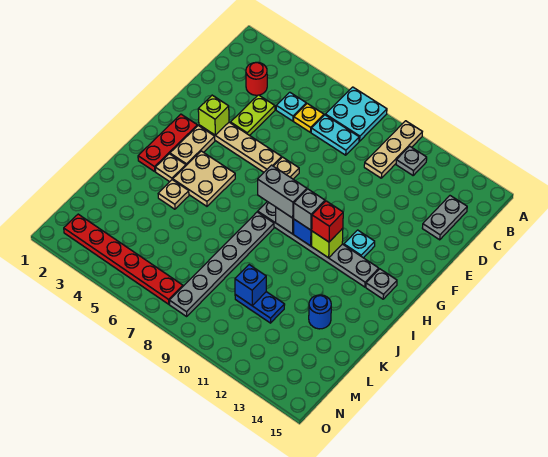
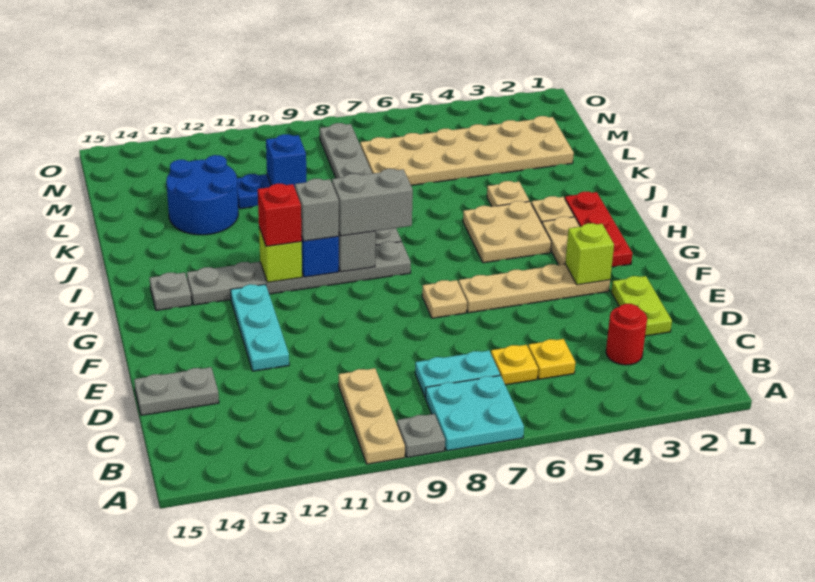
grey 1x1 plate [396,146,427,175] -> grey 1x1 plate moved to [397,414,445,457]
cyan 1x1 plate [276,92,306,121] -> yellow 1x1 plate [528,339,576,379]
grey 1x2 plate [422,196,467,240] -> grey 1x2 plate turned to [134,367,219,415]
lime 1x2 plate [231,95,275,136] -> lime 1x2 plate moved to [611,276,672,336]
cyan 1x1 plate [344,230,375,258] -> cyan 1x3 plate [231,284,289,371]
blue 1x1 round brick [309,295,331,329] -> blue 2x2 round brick [166,155,238,235]
none -> tan 2x6 plate [360,116,574,185]
red 1x6 plate [64,214,183,304] -> none

